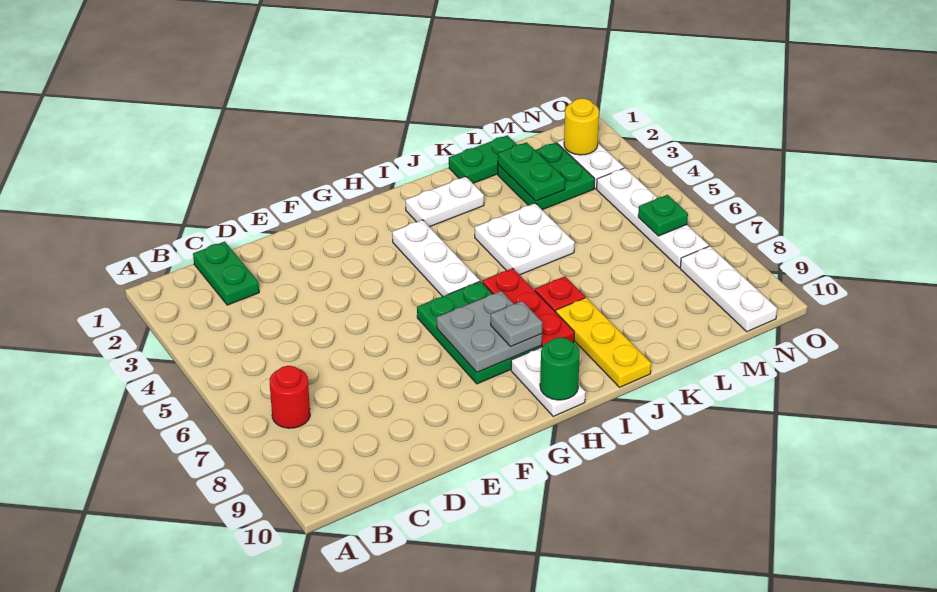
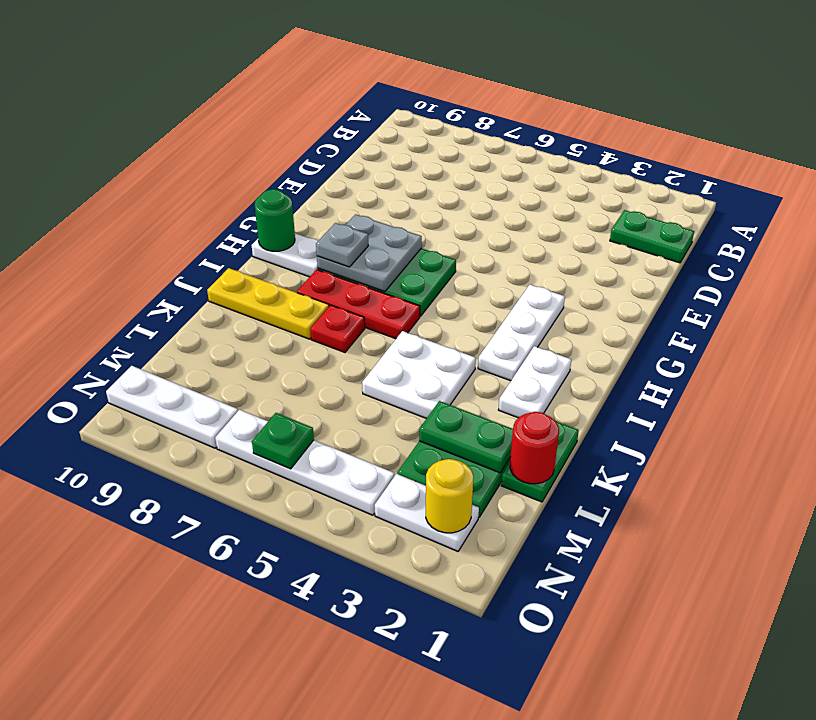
red 1x1 round brick [270,366,310,428] -> red 1x1 round brick moved to [510,412,559,484]
white 1x3 plate [392,220,480,297] -> white 1x3 plate turned to [478,285,565,381]

